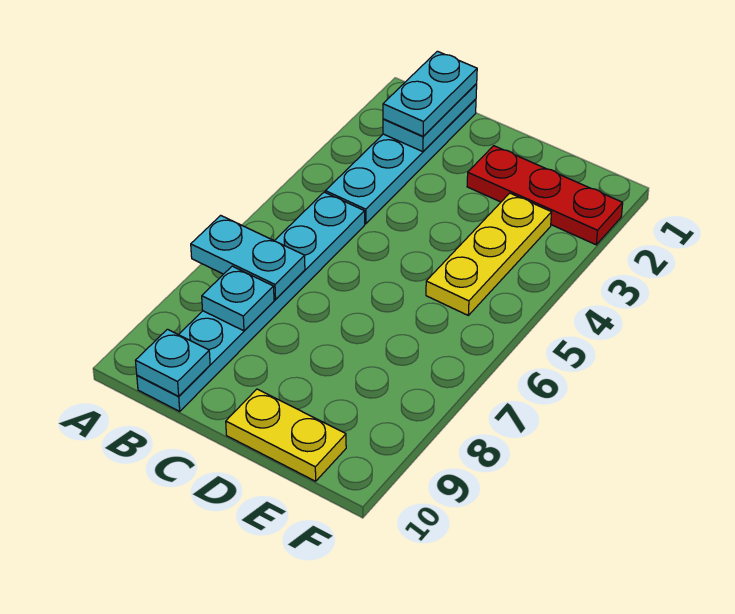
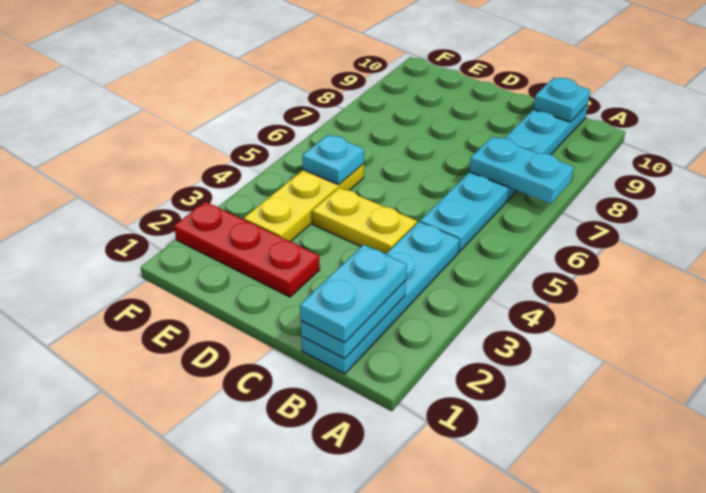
cyan 1x1 plate [202,266,274,331] -> cyan 1x1 plate moved to [302,134,364,185]
yellow 1x2 plate [226,389,346,481] -> yellow 1x2 plate moved to [312,187,417,254]

